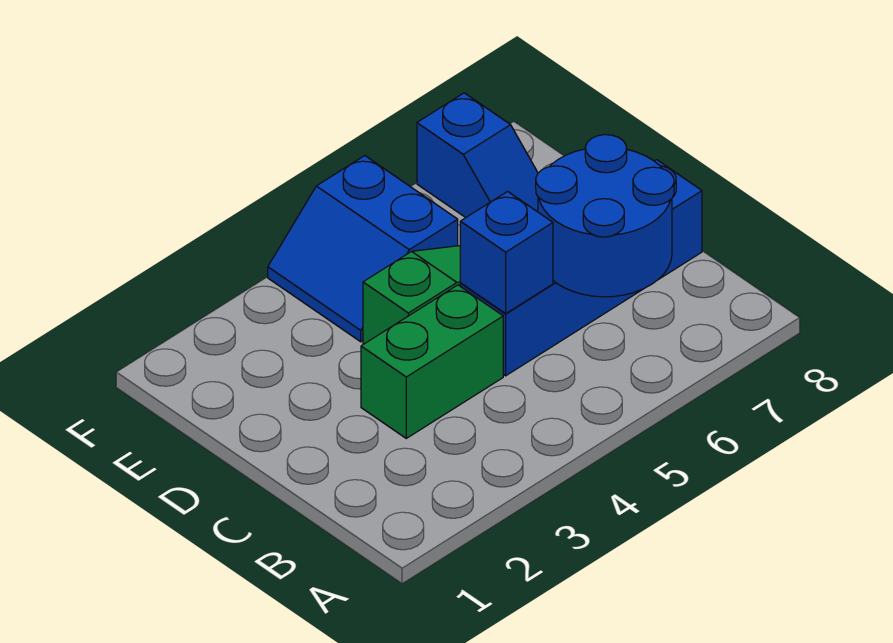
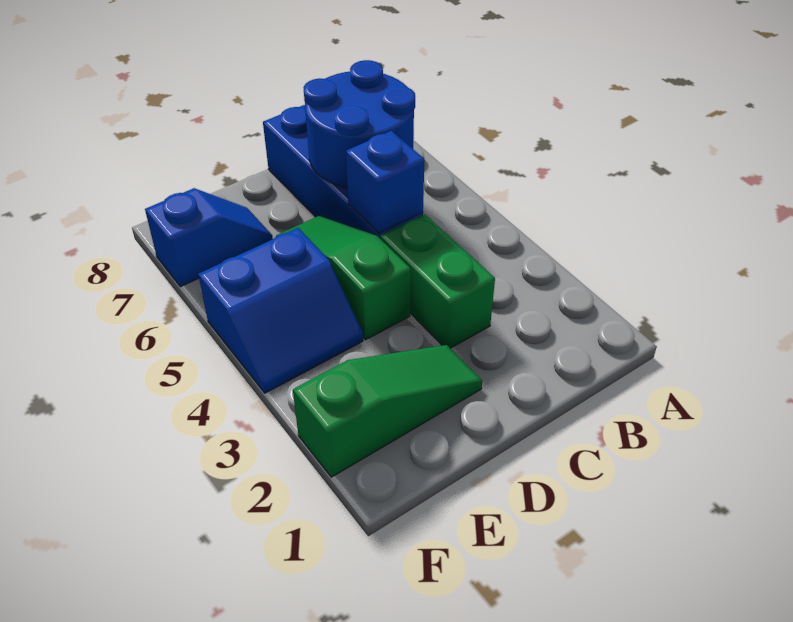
none -> green 1x3 slope [293,345,482,477]

